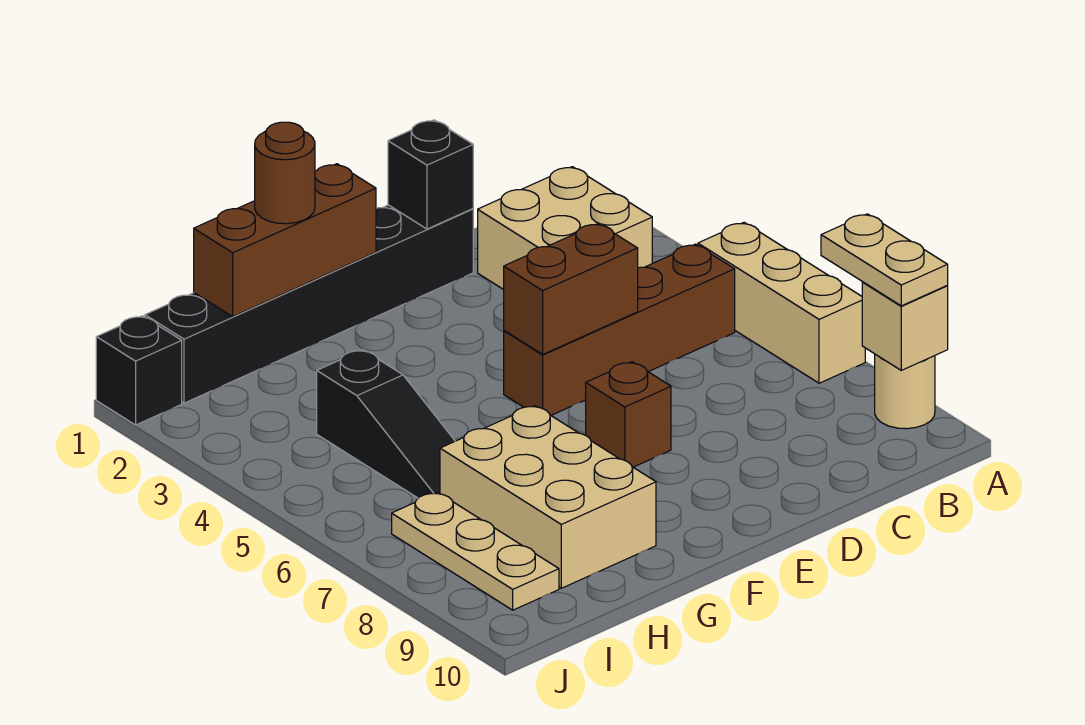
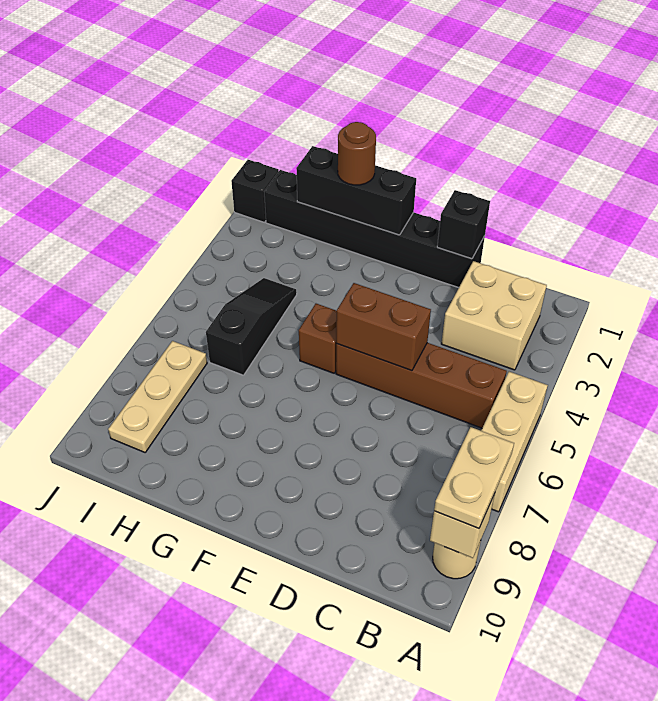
brown 1x1 brick [586,362,671,467] -> brown 1x1 brick moved to [299,304,337,373]
brown 1x3 brick [194,164,376,316] -> black 1x3 brick [296,146,416,235]
tan 2x3 brick [440,406,656,588] -> none
black 1x3 slope [317,350,455,498] -> black 1x3 slope turned to [206,278,297,375]

